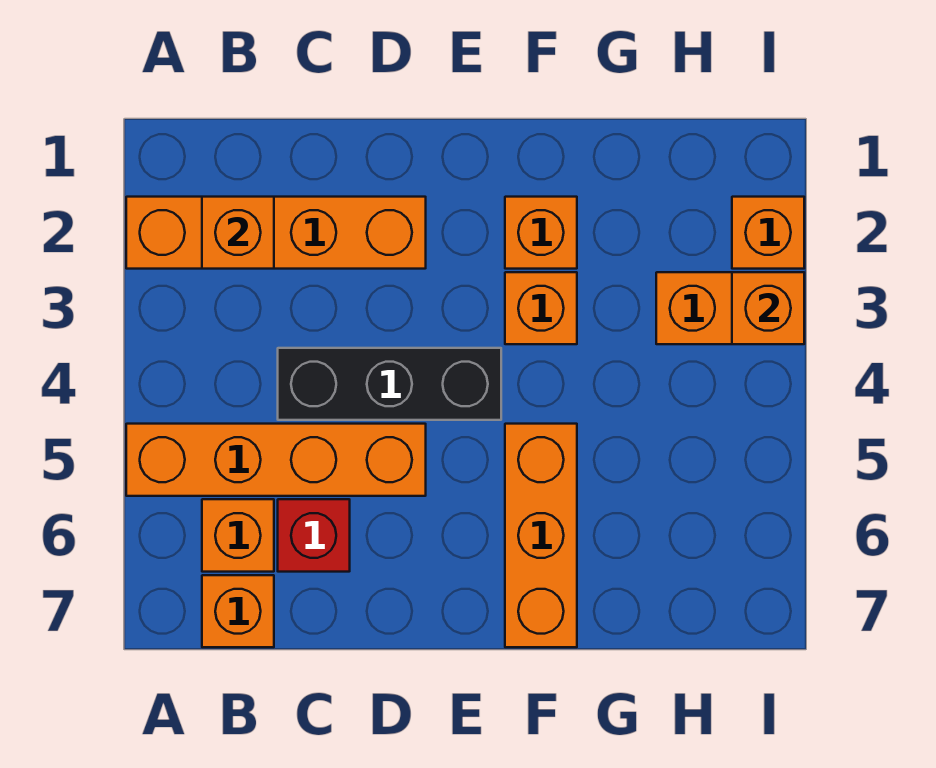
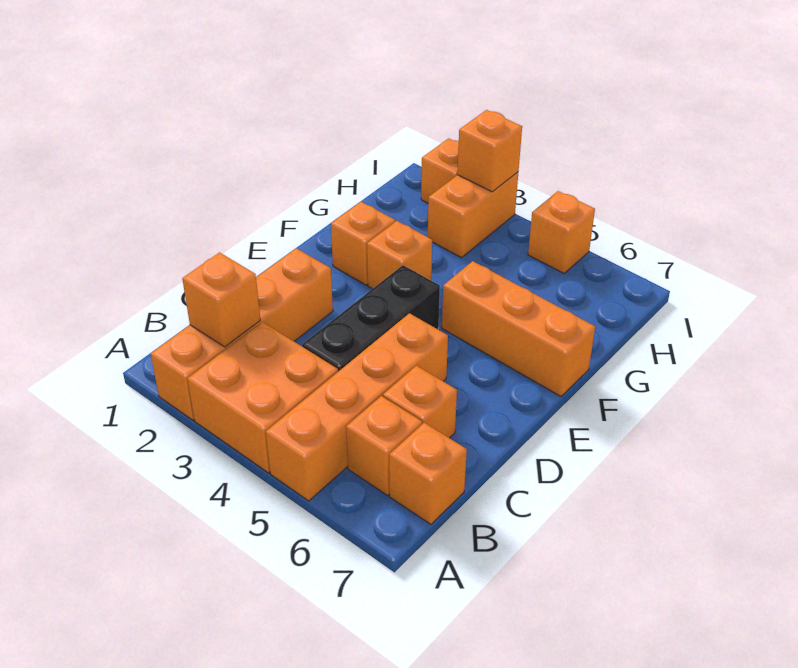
none -> orange 2x2 brick [188,322,338,473]
red 1x1 brick [278,499,350,572] -> orange 1x1 brick [383,366,457,438]
none -> orange 1x1 brick [528,191,595,273]

